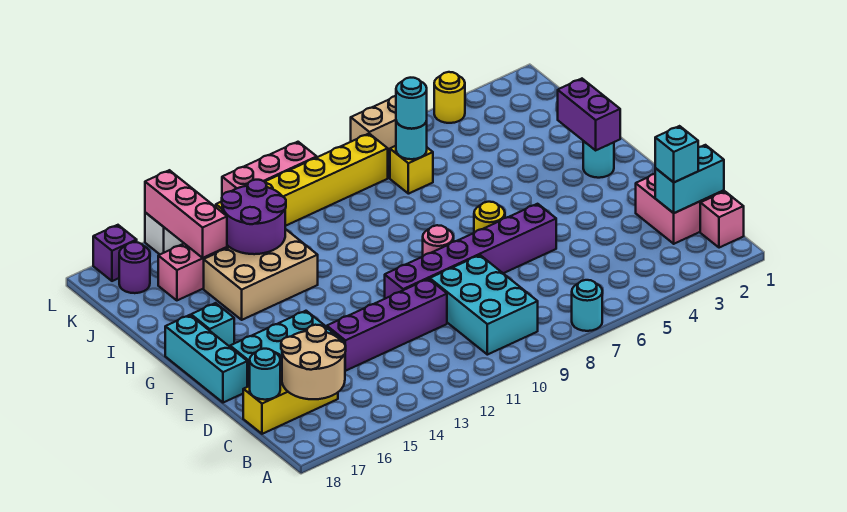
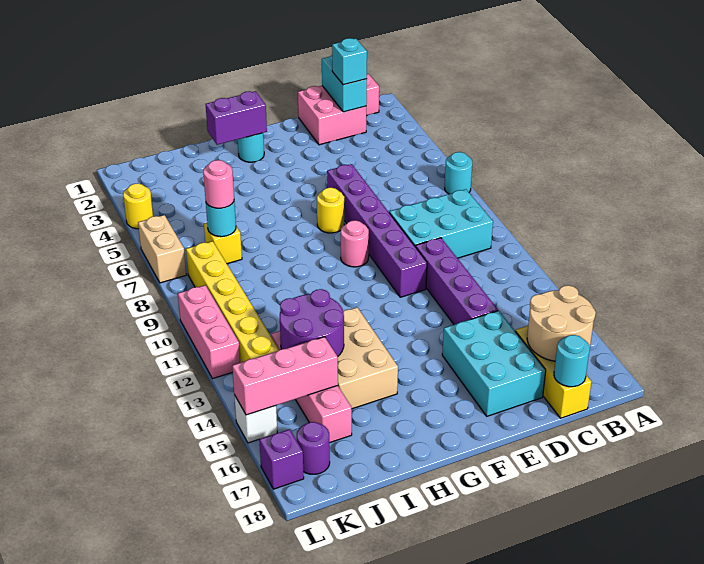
cyan 1x3 brick [165,315,247,403] -> none
cyan 1x1 brick [191,303,234,347] -> none
cyan 1x1 round brick [396,78,427,129] -> pink 1x1 round brick [203,160,234,208]

